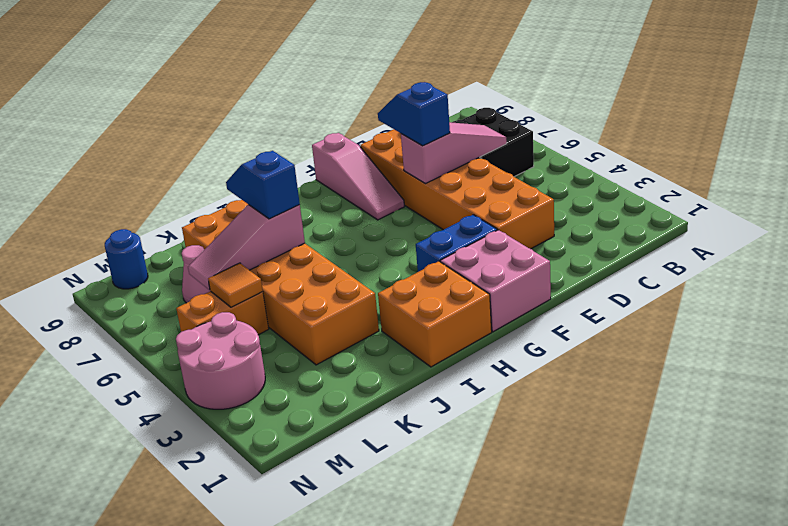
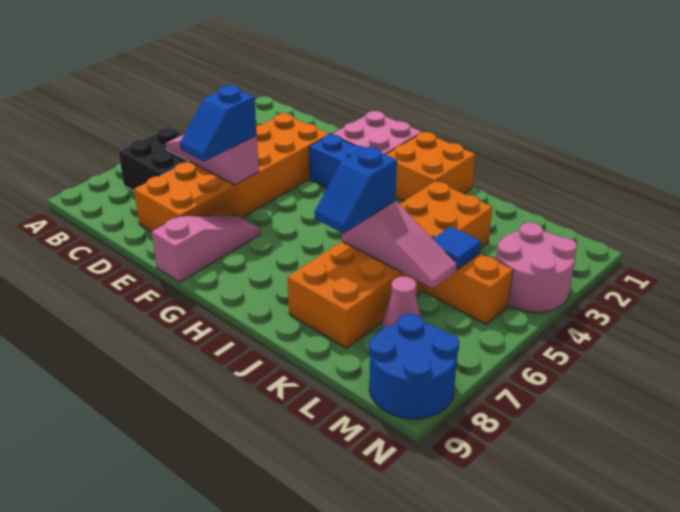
orange 1x1 tile [208,263,263,307] -> blue 1x1 tile [433,226,481,270]
blue 1x1 round brick [105,229,148,289] -> blue 2x2 round brick [369,314,459,419]

